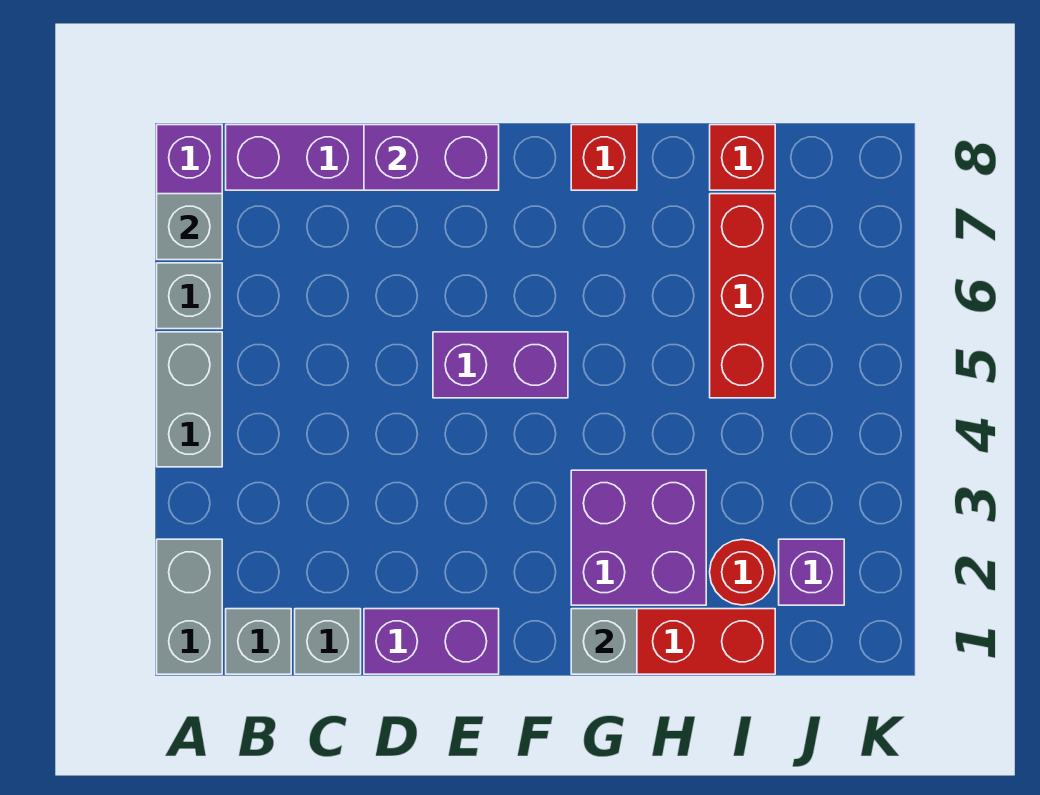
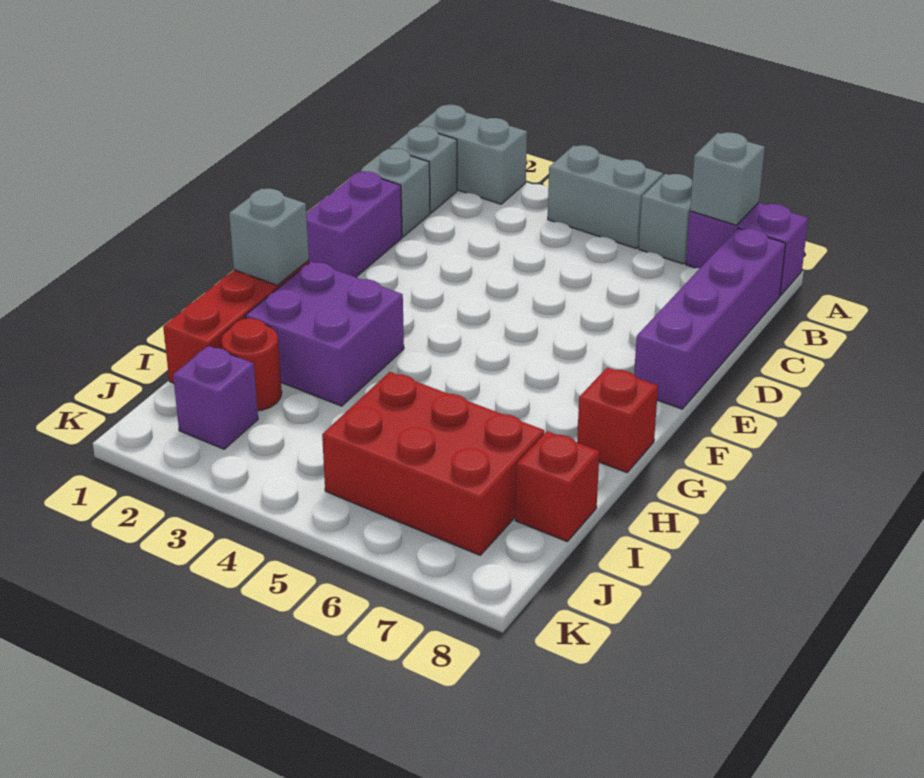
purple 1x2 brick [364,125,499,190] -> none
purple 1x2 brick [433,332,568,398] -> none
red 1x3 brick [710,194,775,398] -> red 2x3 brick [322,372,544,555]

